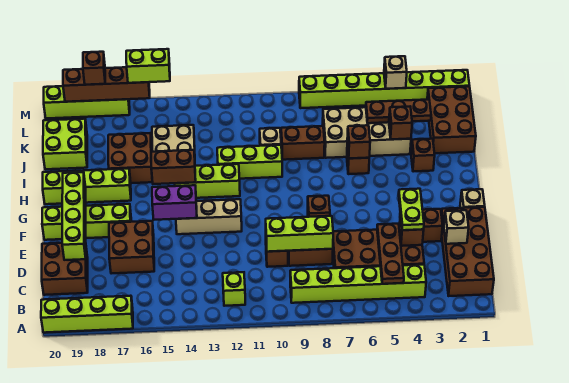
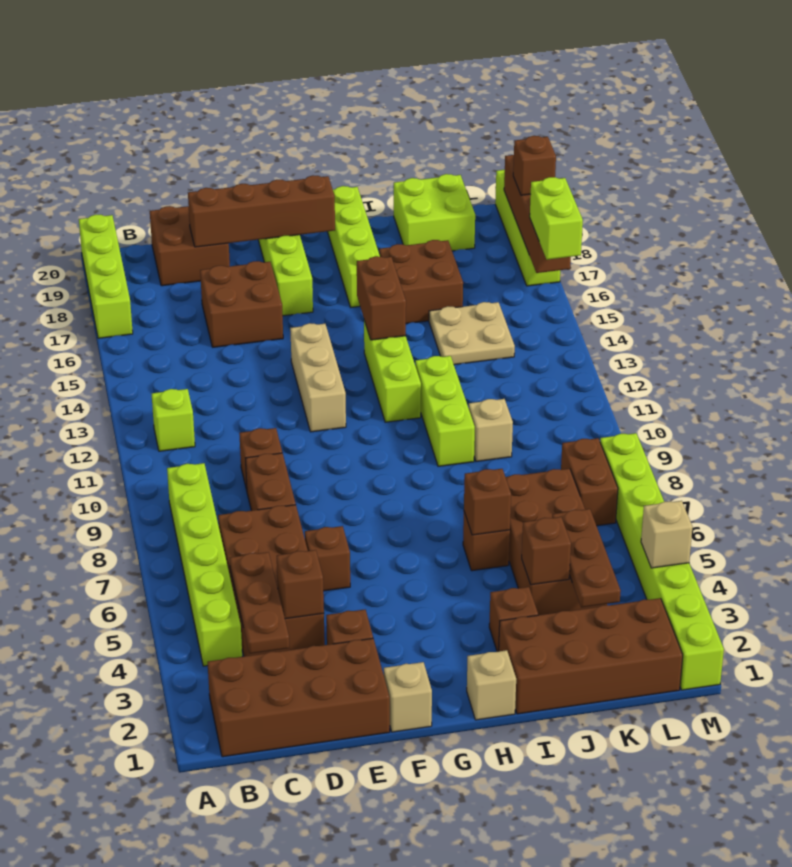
brown 1x3 plate [377,224,404,284] -> brown 1x3 plate turned to [230,552,289,654]
tan 1x1 brick [444,210,469,244] -> tan 1x1 brick moved to [467,650,516,720]
lime 1x2 plate [399,189,424,230] -> none
lime 1x3 brick [266,216,333,252] -> none
lime 1x4 brick [62,172,86,260] -> brown 1x4 brick [188,175,335,247]
brown 1x1 brick [308,196,330,217] -> brown 1x1 brick moved to [305,526,350,591]
purple 1x2 brick [152,185,197,220] -> none
brown 2x3 brick [427,86,476,153] -> brown 2x4 brick [499,598,683,714]
tan 2x4 brick [323,107,411,158] -> brown 2x4 brick [506,469,607,615]
brown 1x2 brick [281,126,325,160] -> brown 1x2 brick moved to [561,438,618,526]

